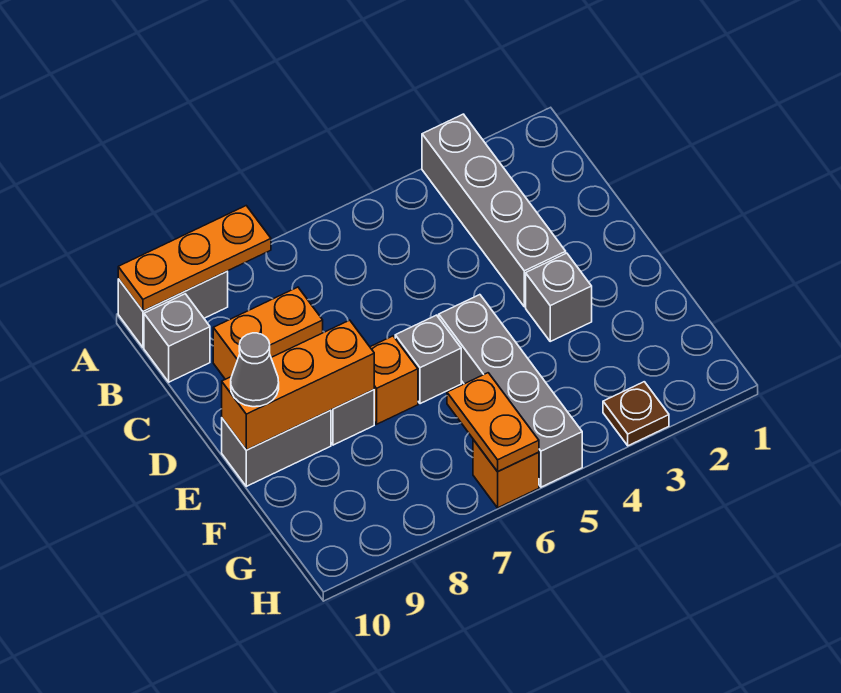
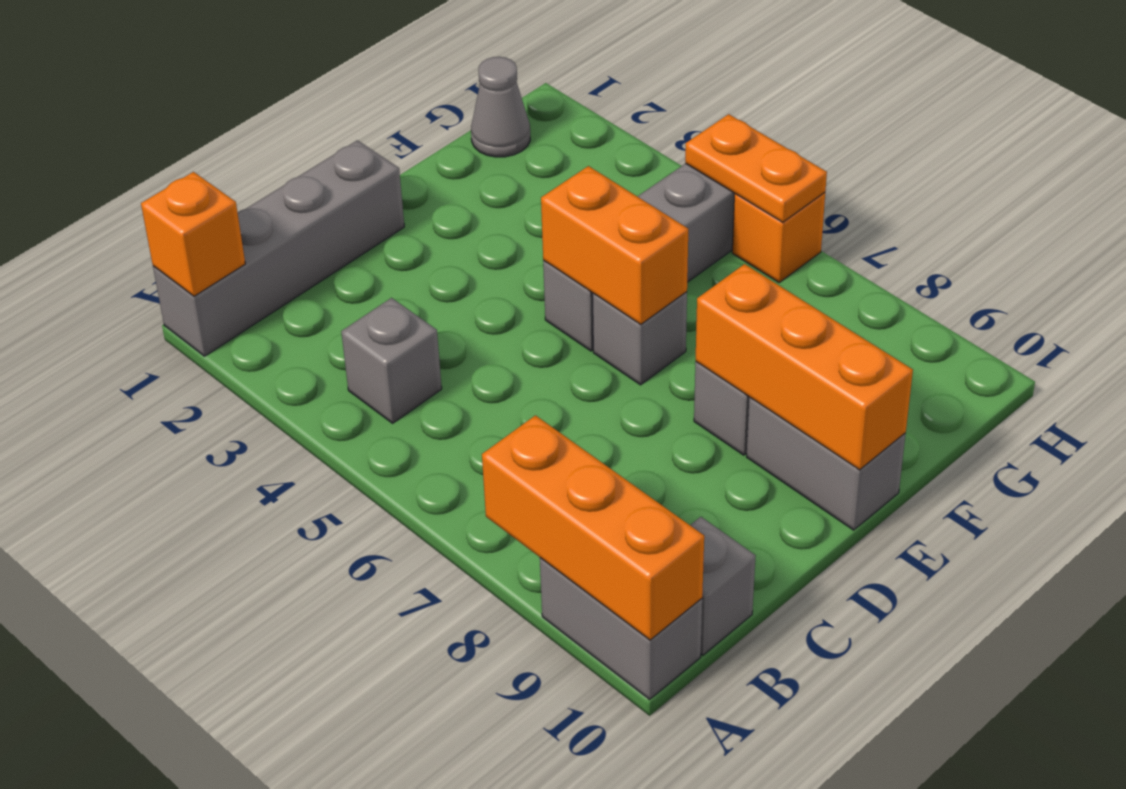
grey 1x4 brick [422,114,566,307] -> grey 1x4 brick moved to [153,140,404,356]
orange 1x3 plate [118,206,271,311] -> orange 1x3 brick [482,415,704,640]
orange 1x2 brick [213,287,323,379] -> orange 1x2 brick moved to [541,166,688,324]
grey 1x1 brick [526,253,592,341] -> grey 1x1 brick moved to [341,298,442,423]
orange 1x1 brick [370,336,418,424] -> orange 1x1 brick moved to [141,172,245,296]
grey 1x1 cone [231,333,279,407] -> grey 1x1 cone moved to [471,57,530,157]
orange 1x2 plate [447,373,539,472] -> orange 1x2 plate turned to [685,114,827,222]
brown 1x1 plate [603,382,669,446] -> none

